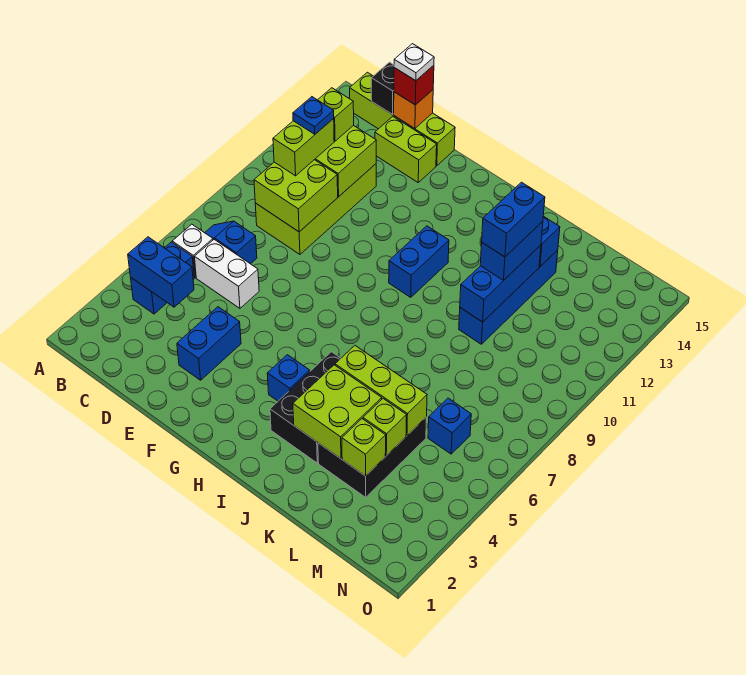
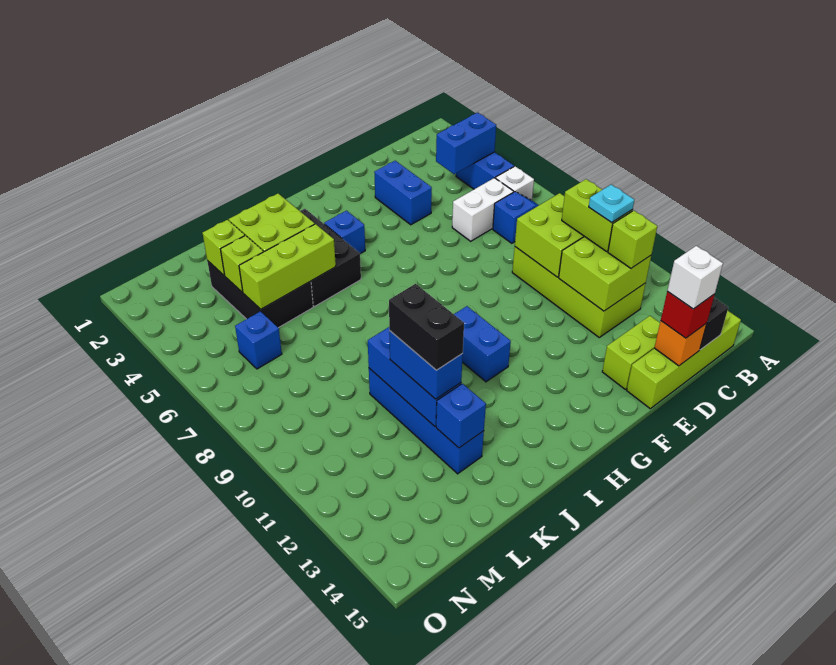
blue 1x1 plate [293,97,334,134] -> cyan 1x1 plate [589,185,634,223]
white 1x1 plate [394,44,434,81] -> white 1x1 brick [667,246,723,309]
blue 1x2 brick [482,182,545,257] -> black 1x2 brick [389,284,464,370]

